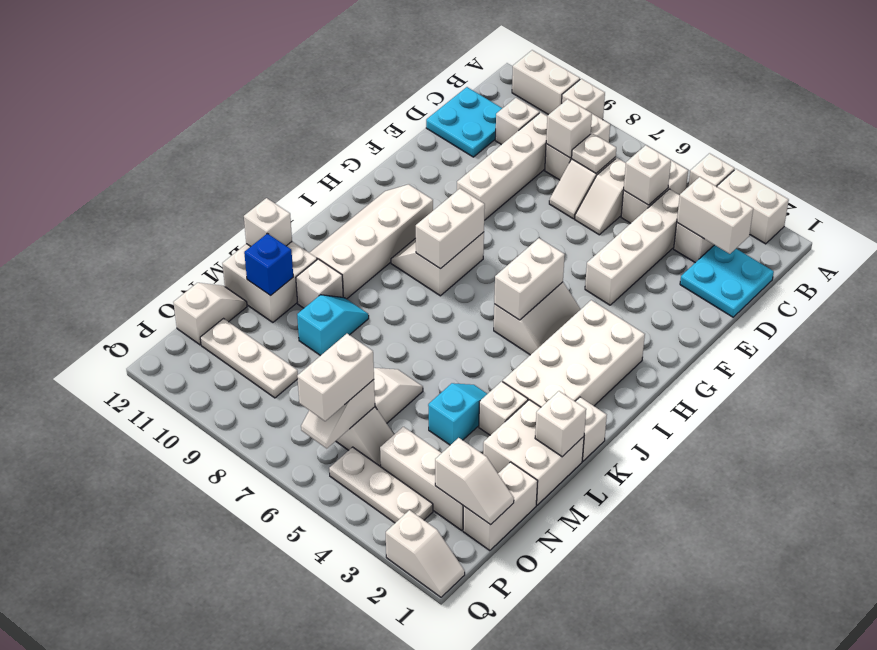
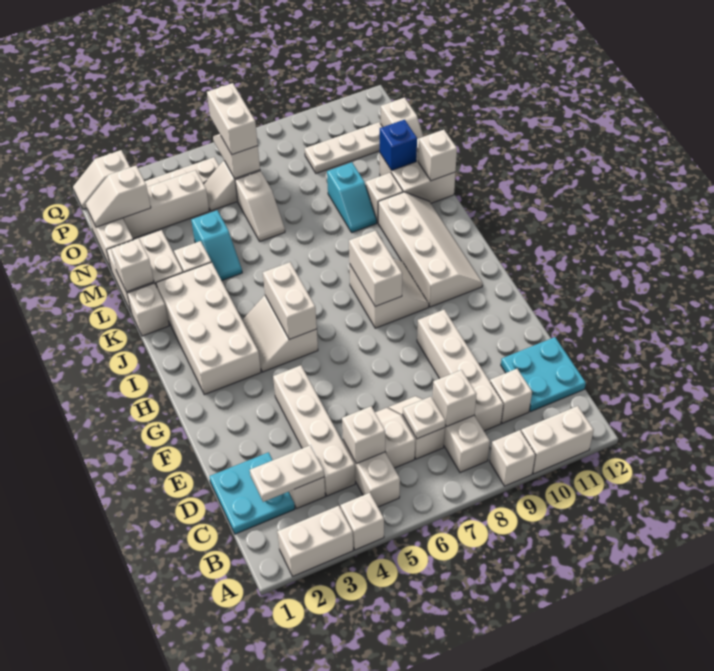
white 1x2 brick [677,177,753,254] -> white 1x2 plate [250,445,324,502]

